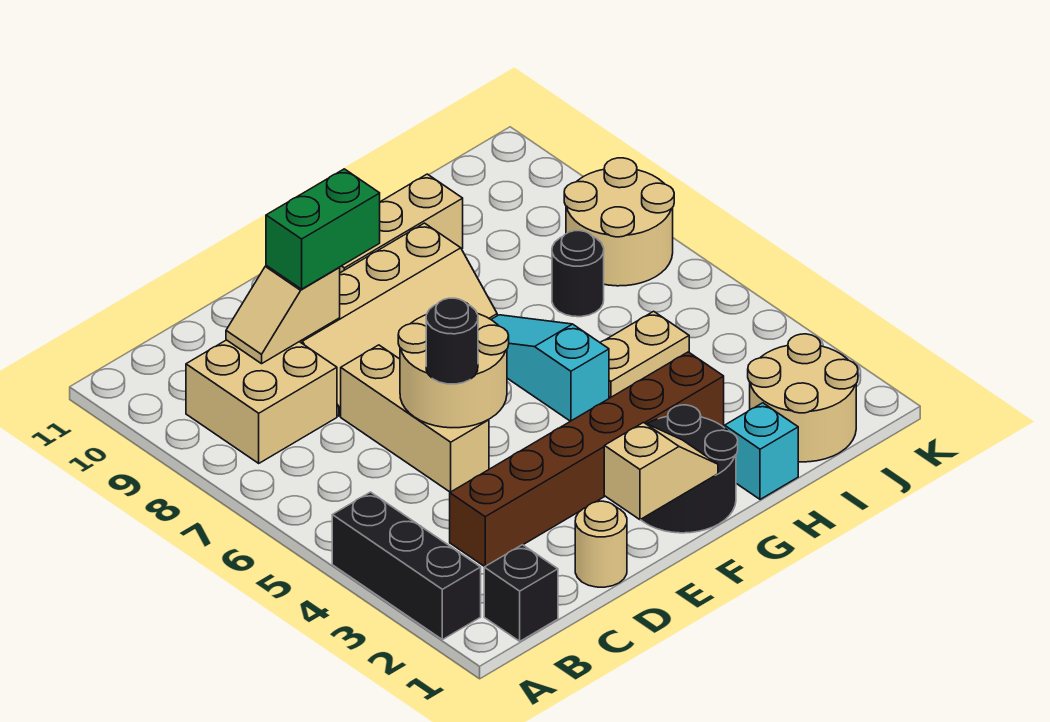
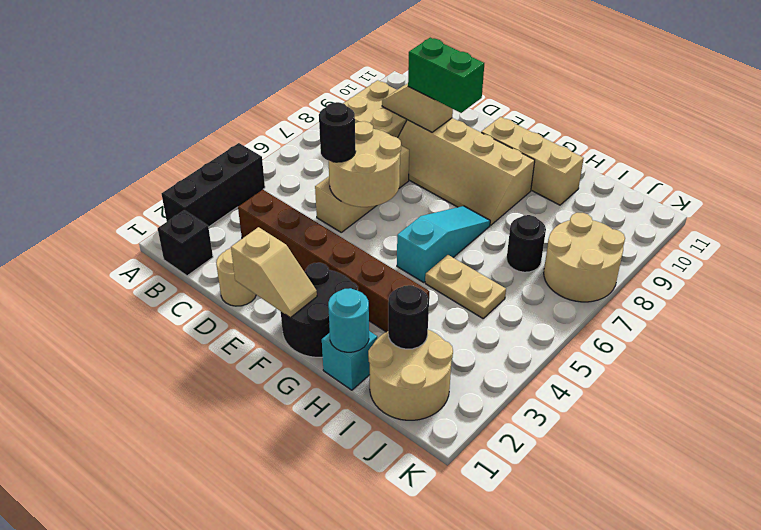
none -> cyan 1x1 round brick [328,288,369,352]
none -> black 1x1 round brick [388,285,429,349]

